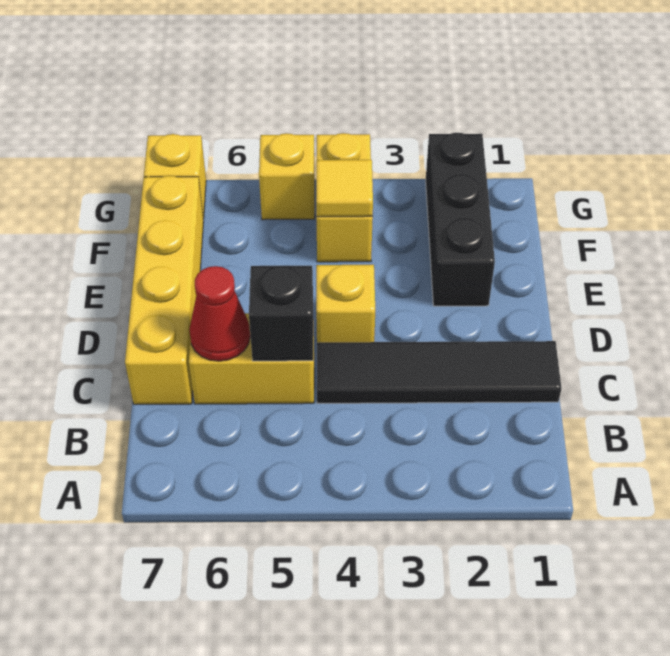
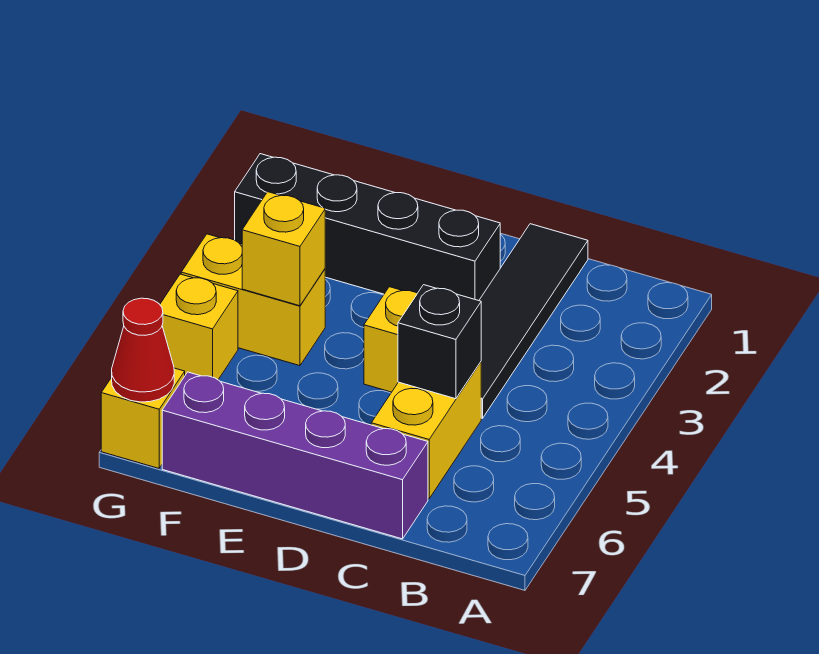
red 1x1 cone [189,266,250,361] -> red 1x1 cone moved to [112,298,174,402]
yellow 1x4 brick [125,176,204,404] -> purple 1x4 brick [162,372,428,539]
black 1x3 brick [426,133,495,306] -> black 1x4 brick [235,154,500,301]
yellow 1x1 tile [316,160,373,217] -> yellow 1x1 brick [242,192,325,306]

